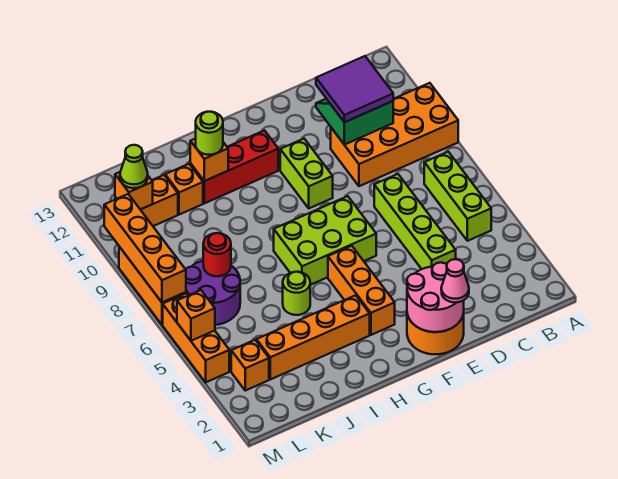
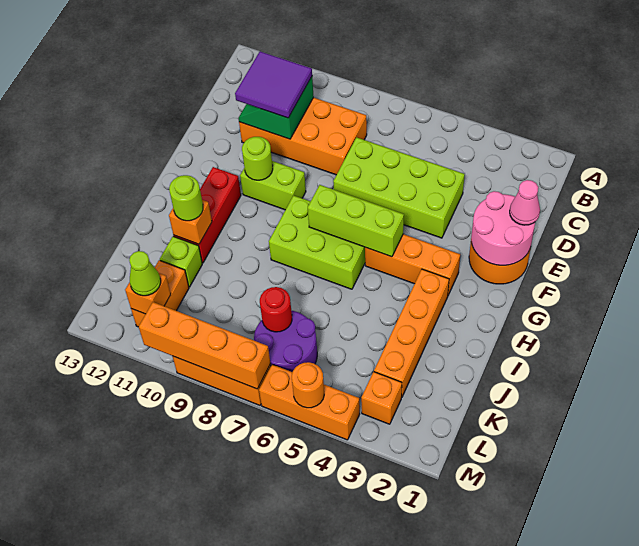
orange 2x4 brick [331,83,458,186] -> orange 2x4 brick turned to [239,98,367,175]
lime 1x3 brick [424,152,491,241] -> lime 1x3 brick moved to [308,185,404,257]
lime 1x4 brick [374,174,456,269] -> lime 2x4 brick [333,137,465,238]
lime 2x3 brick [274,196,376,285] -> lime 2x3 brick turned to [269,195,365,289]
lime 1x1 round brick [283,272,310,315] -> lime 1x1 round brick moved to [242,137,273,180]
orange 1x1 brick [165,164,203,215] -> lime 1x1 brick [160,236,202,287]
orange 1x1 brick [177,290,215,341] -> orange 1x1 round brick [292,362,324,408]

